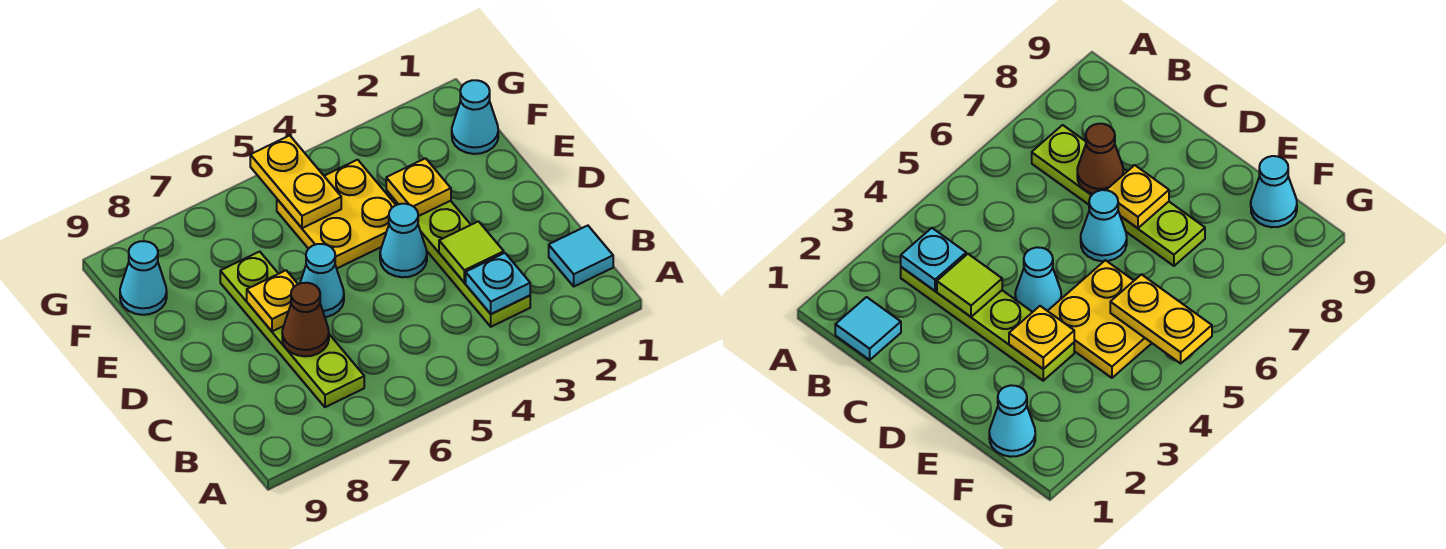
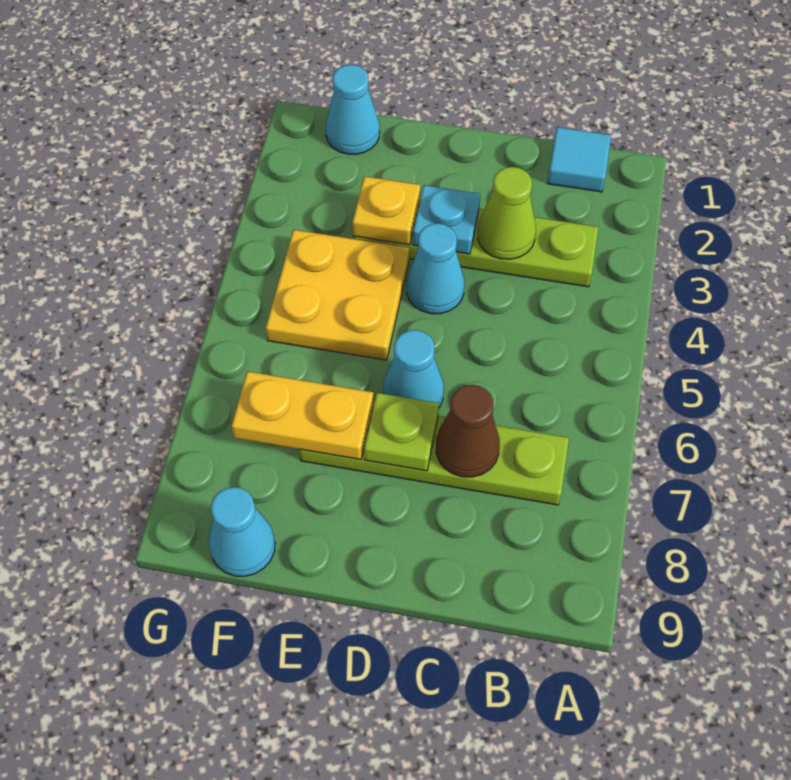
cyan 1x1 plate [466,253,530,314] -> cyan 1x1 plate moved to [413,185,480,254]
lime 1x1 tile [439,221,504,283] -> lime 1x1 cone [478,167,536,259]
yellow 1x1 plate [247,270,298,331] -> lime 1x1 plate [364,393,439,471]
yellow 1x2 plate [250,135,341,228] -> yellow 1x2 plate moved to [231,371,374,459]

